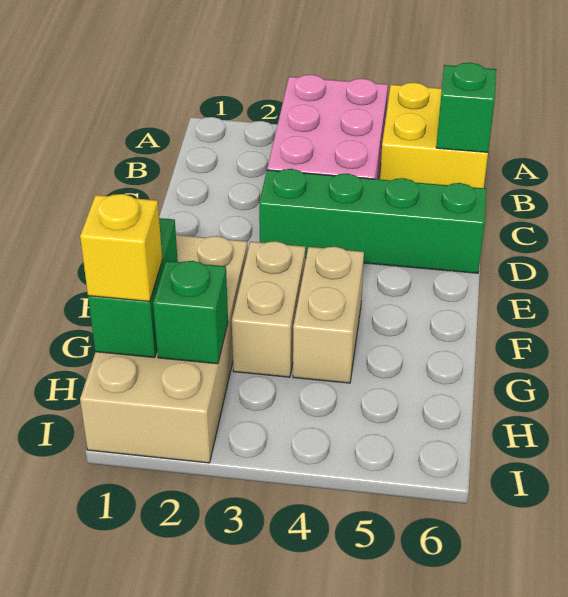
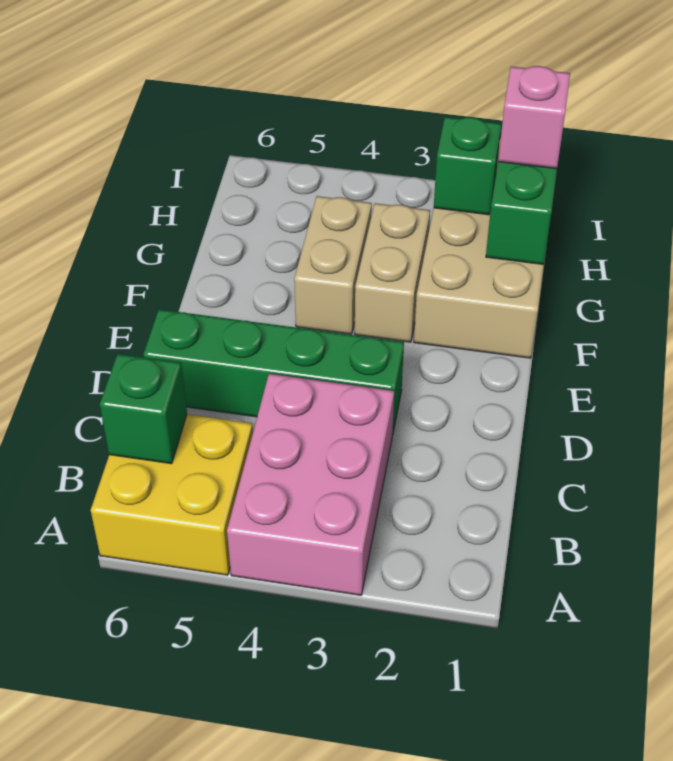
yellow 1x1 brick [80,194,162,302] -> pink 1x1 brick [498,66,570,169]

